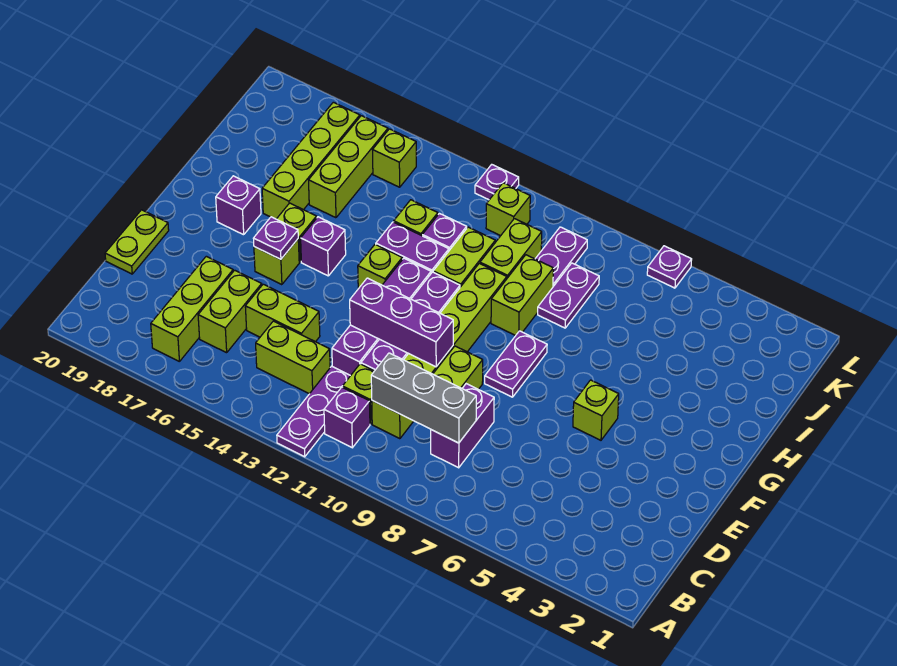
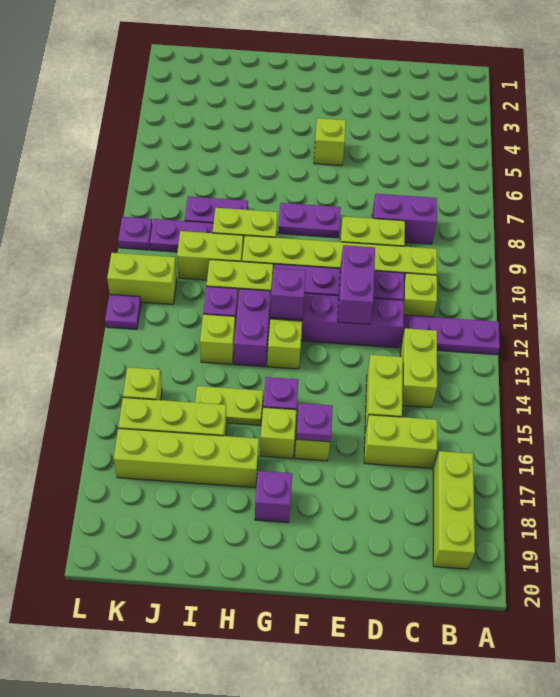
purple 1x1 brick [324,387,370,448] -> purple 1x1 brick moved to [270,268,306,320]
lime 1x3 brick [151,256,233,362] -> lime 1x3 brick turned to [433,451,475,569]
grey 1x3 brick [371,353,476,443] -> none
lime 1x2 plate [105,210,169,274] -> lime 1x2 plate moved to [195,386,263,425]
purple 1x3 brick [350,278,453,367] -> purple 1x2 brick [338,245,375,324]
lime 1x1 brick [486,183,530,236] -> lime 1x2 brick [107,253,177,304]
purple 1x1 plate [647,246,692,288] -> purple 1x1 plate moved to [118,217,152,250]

